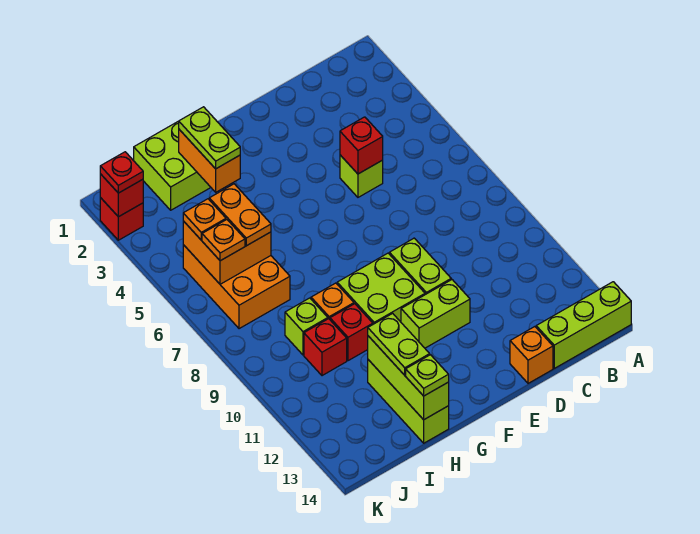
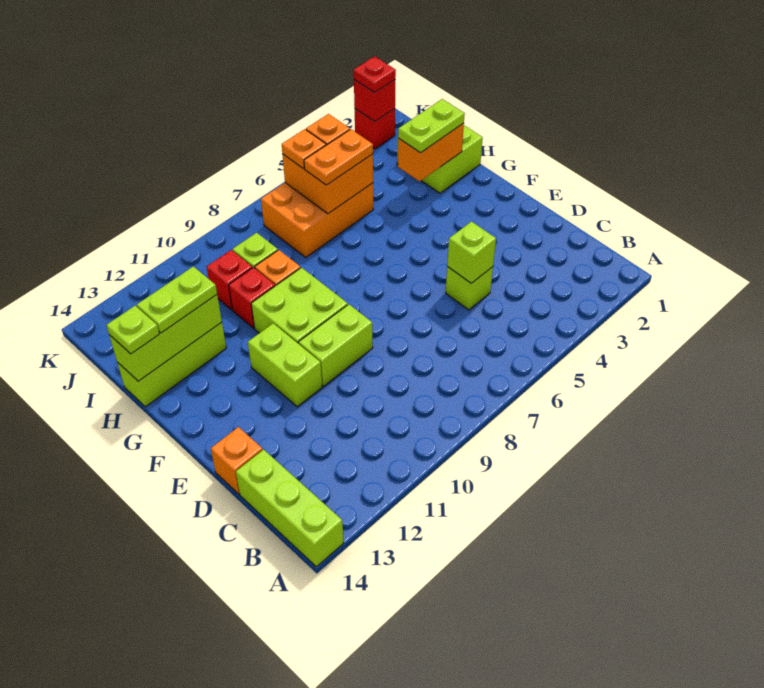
red 1x1 brick [340,117,383,174] -> lime 1x1 brick [447,222,496,283]

